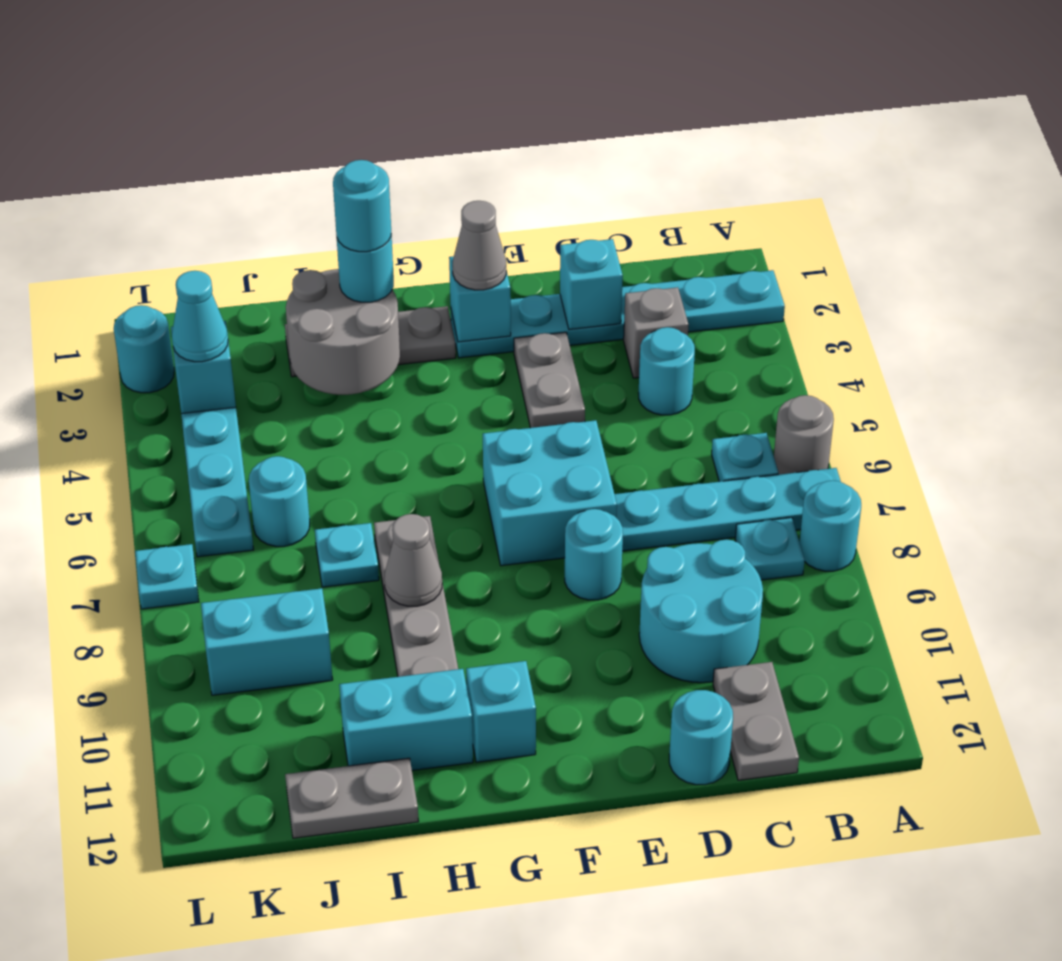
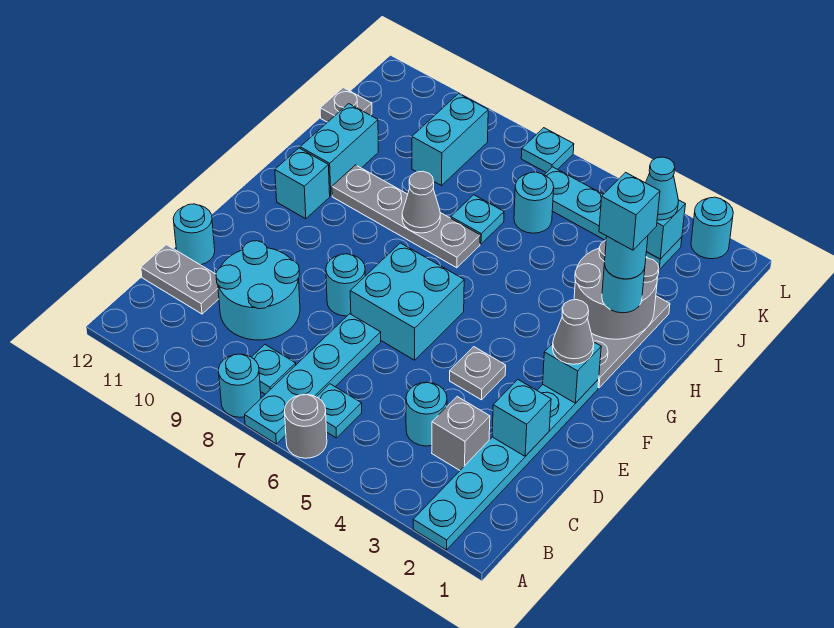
grey 1x2 plate [514,332,585,428] -> grey 1x1 plate [450,347,506,400]
none -> cyan 1x1 brick [599,172,660,250]
grey 1x2 plate [285,758,419,838] -> grey 1x1 plate [320,88,372,122]

